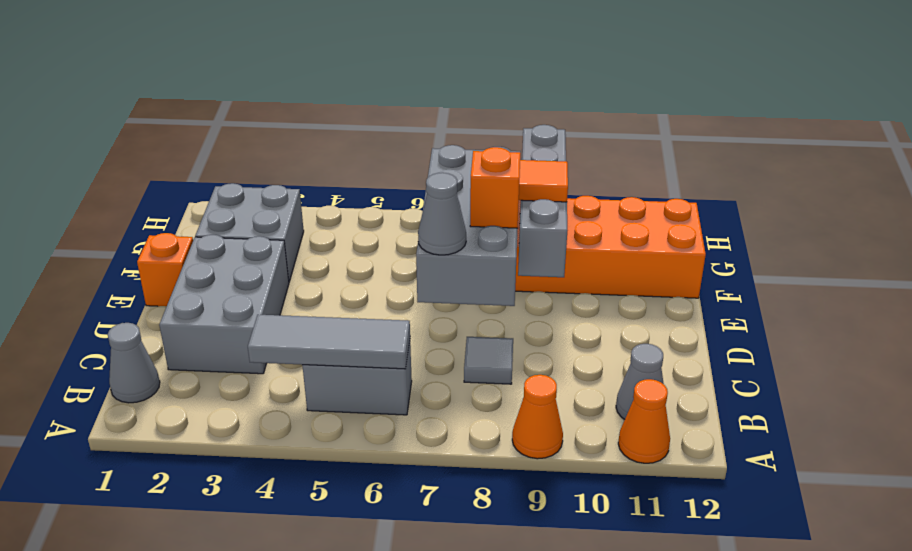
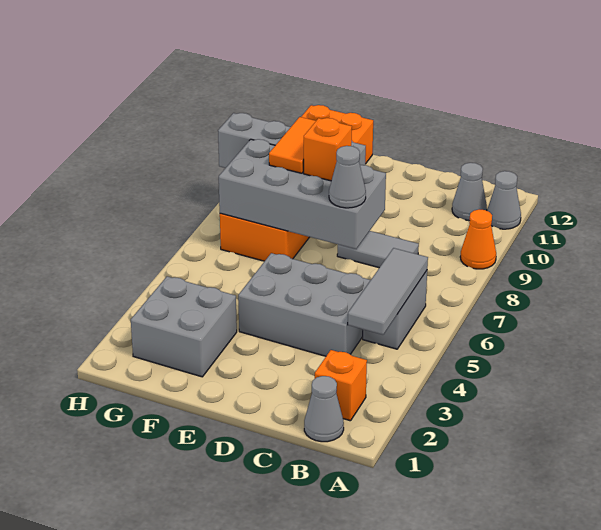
orange 1x1 cone [618,379,670,463] -> grey 1x1 cone [487,171,521,229]
grey 2x3 brick [159,235,289,374] -> grey 2x3 brick moved to [238,253,371,356]
grey 1x1 tile [464,337,513,384] -> grey 1x2 tile [337,231,419,268]
orange 1x1 brick [137,233,193,306] -> orange 1x1 brick moved to [315,350,367,421]

